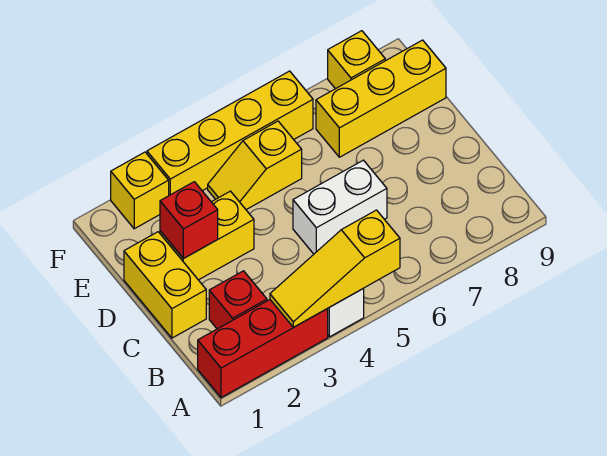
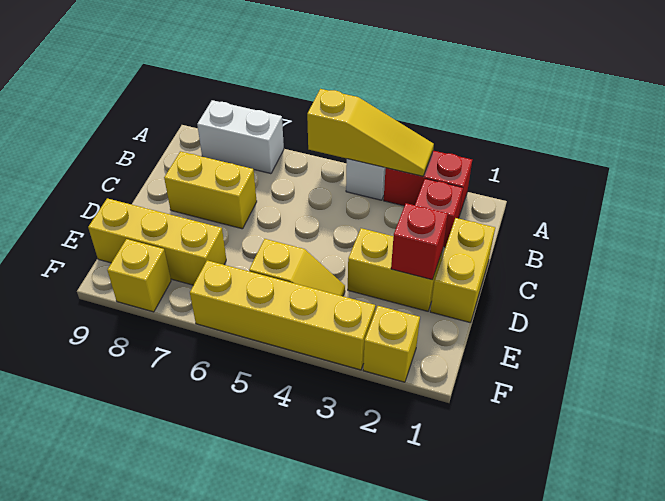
red 1x3 brick [198,300,328,398] -> red 1x2 brick [384,151,472,216]
white 1x2 brick [293,160,387,254] -> white 1x2 brick moved to [197,100,284,174]
none -> yellow 1x2 brick [164,151,257,229]

